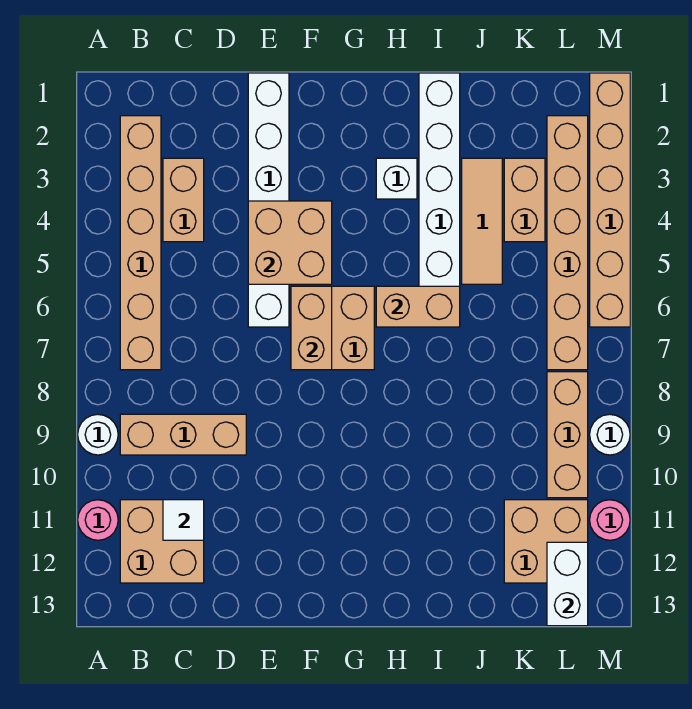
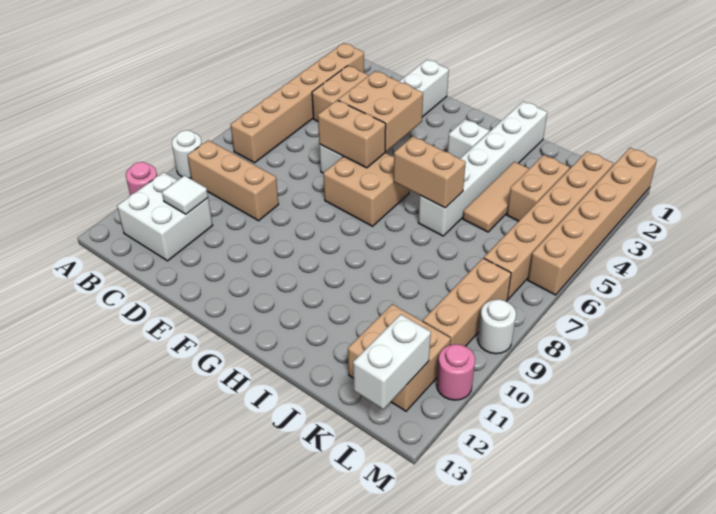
tan 2x2 brick [120,500,204,583] -> white 2x2 brick [117,172,213,261]
tan 1x2 brick [291,286,332,370] -> tan 1x2 brick turned to [318,100,386,168]

